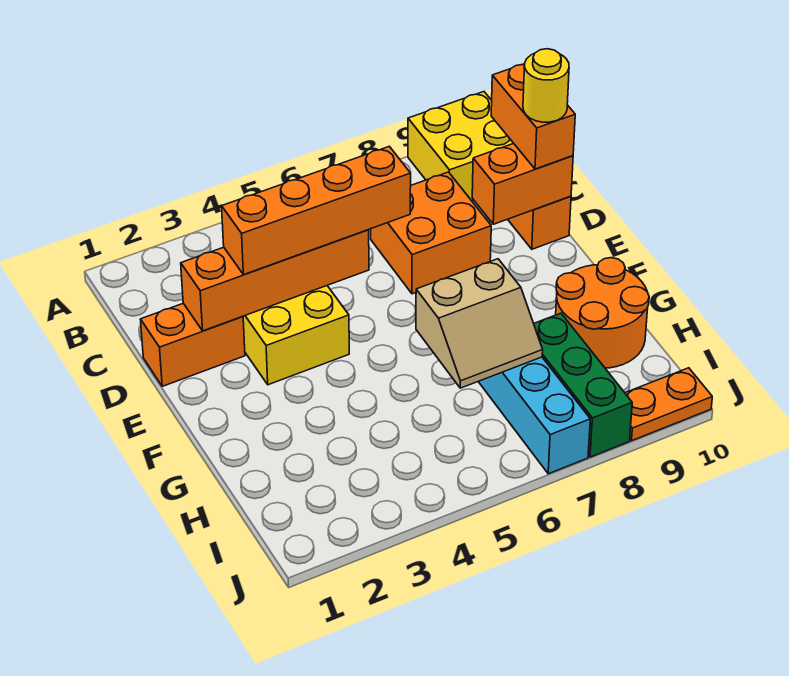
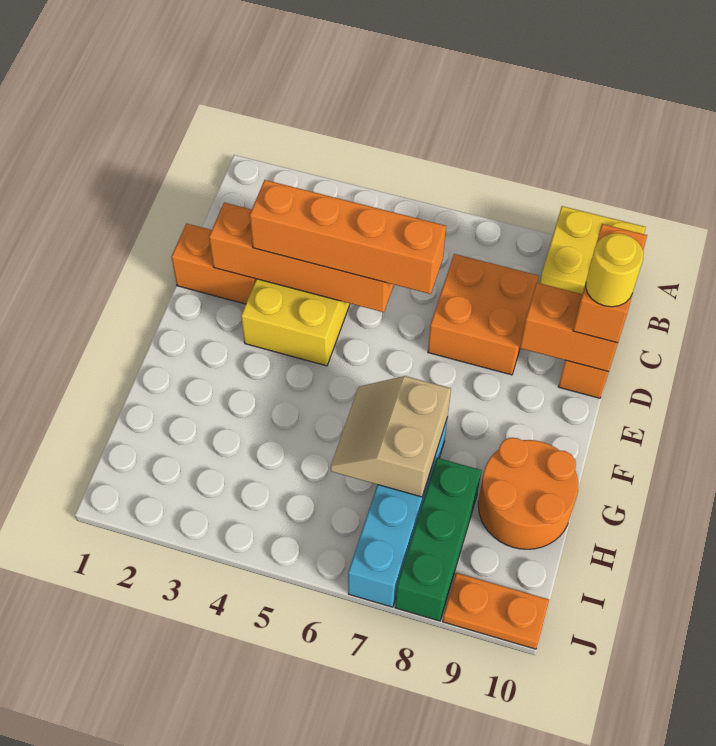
tan 2x2 slope [416,259,543,388] -> tan 2x2 slope turned to [330,376,451,497]

